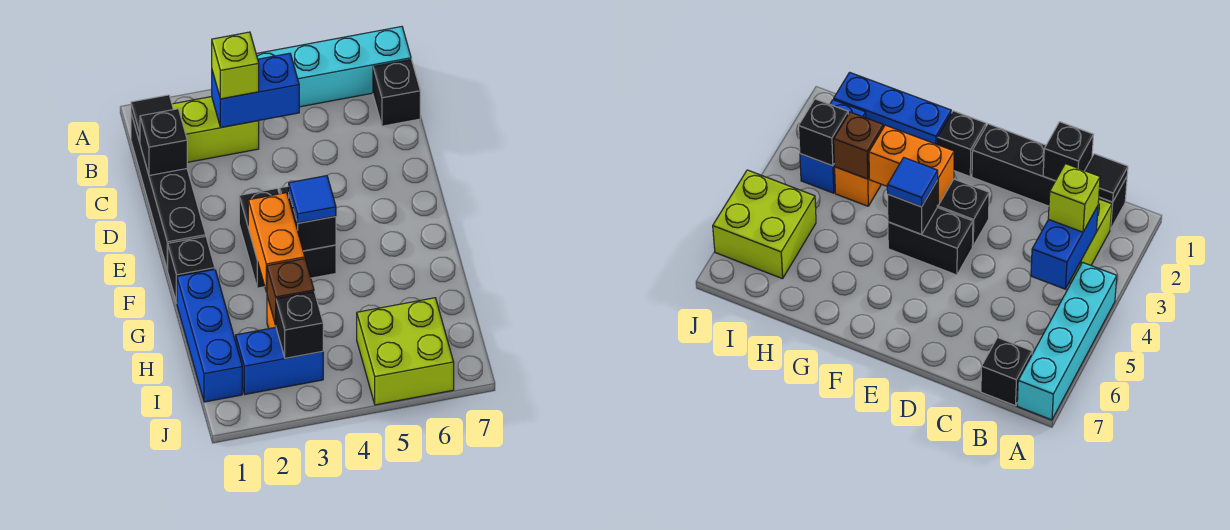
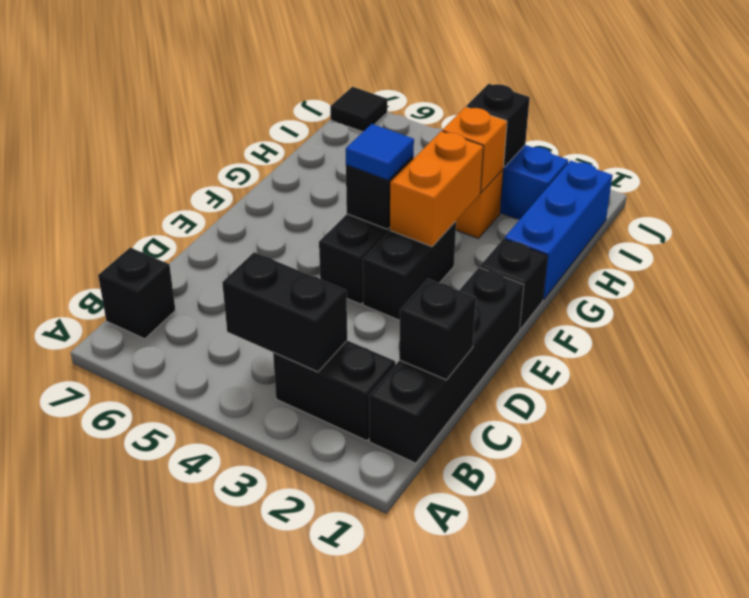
cyan 1x4 brick [256,27,411,107] -> none
black 1x1 tile [131,95,173,142] -> black 1x1 tile moved to [330,87,387,132]
lime 1x2 brick [172,97,259,162] -> black 1x2 brick [273,340,395,441]
blue 1x2 brick [212,53,299,128] -> black 1x2 brick [222,252,347,372]
lime 1x1 brick [212,32,259,99] -> none
brown 1x1 brick [267,259,314,325] -> orange 1x1 brick [442,107,507,193]
lime 2x2 brick [357,298,454,405] -> none

